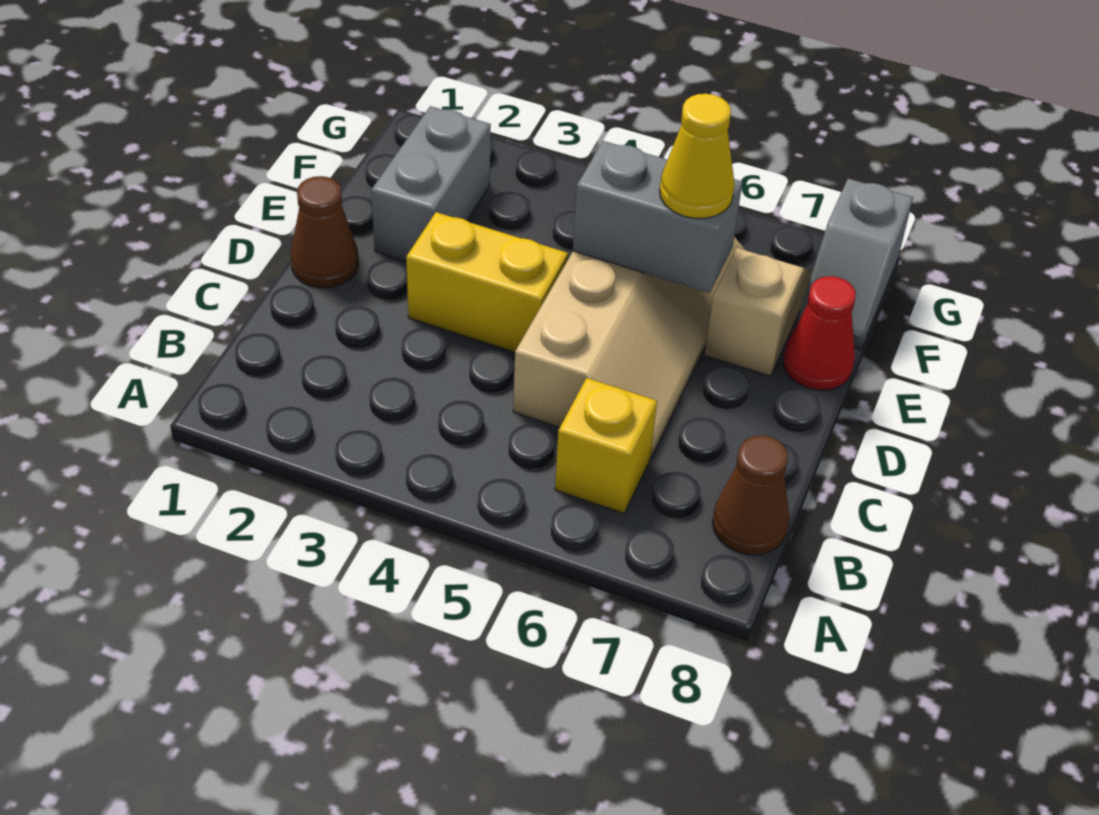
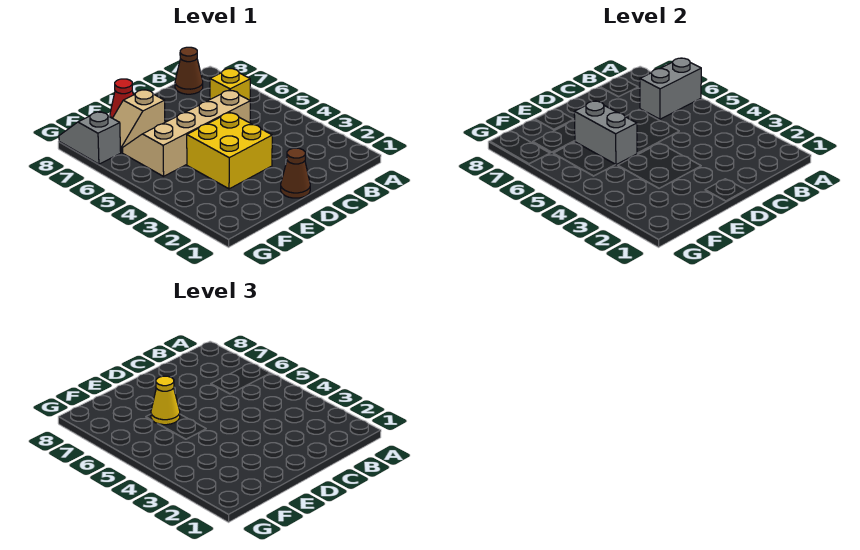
yellow 1x2 brick [406,212,568,352] -> yellow 2x2 brick [187,113,272,189]
grey 1x2 brick [371,106,491,261] -> grey 1x2 brick moved to [640,58,701,119]
grey 1x2 slope [797,179,913,349] -> grey 1x2 slope turned to [59,111,121,164]

